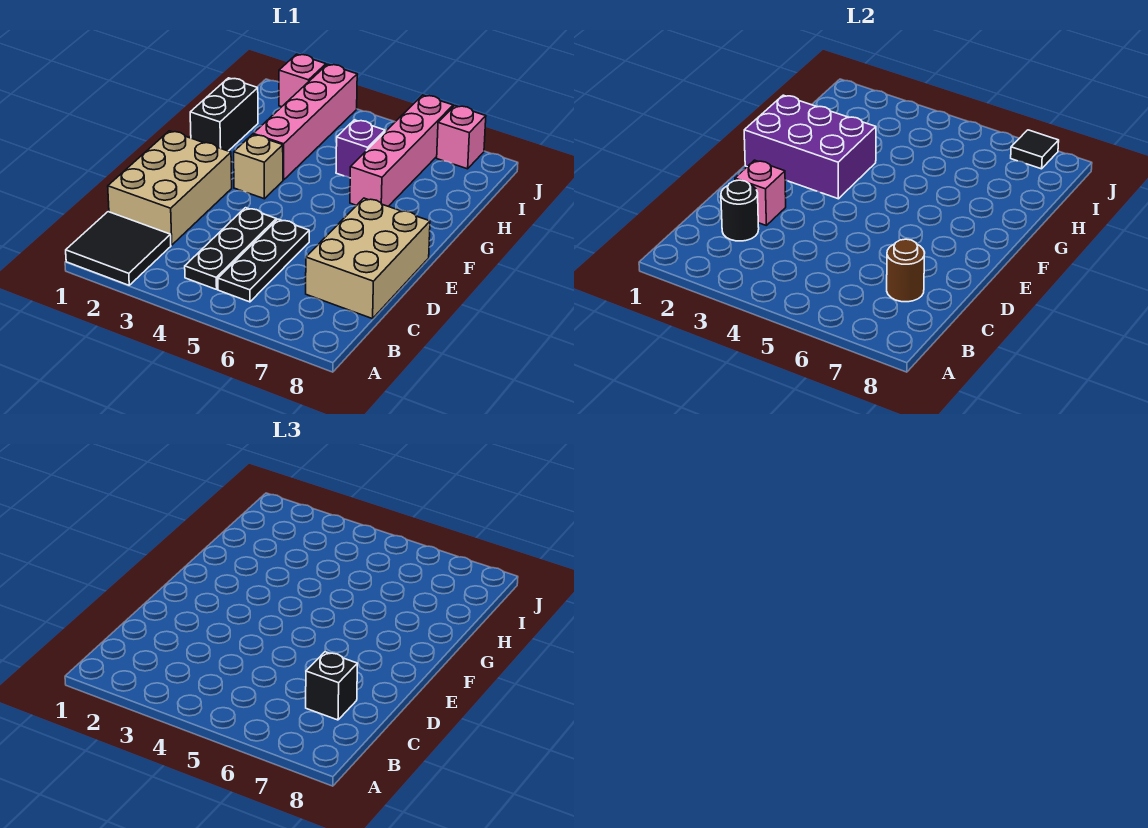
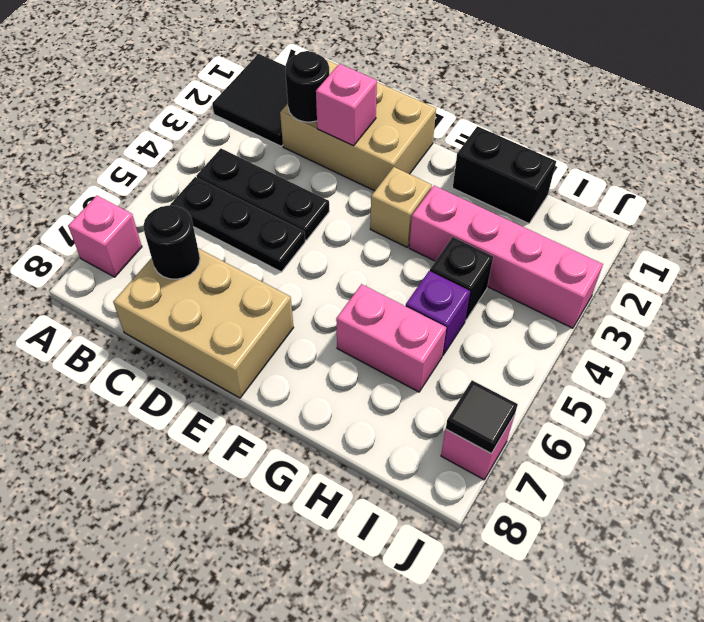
brown 1x1 round brick [887,239,925,302] -> black 1x1 round brick [143,206,200,279]
black 1x1 brick [306,652,357,720] -> black 1x1 brick moved to [430,237,493,320]
purple 2x3 brick [744,95,876,199] -> none
pink 1x4 brick [350,95,453,206] -> pink 1x2 brick [336,284,446,392]
pink 1x1 brick [279,54,326,107] -> pink 1x1 brick moved to [68,196,142,277]

